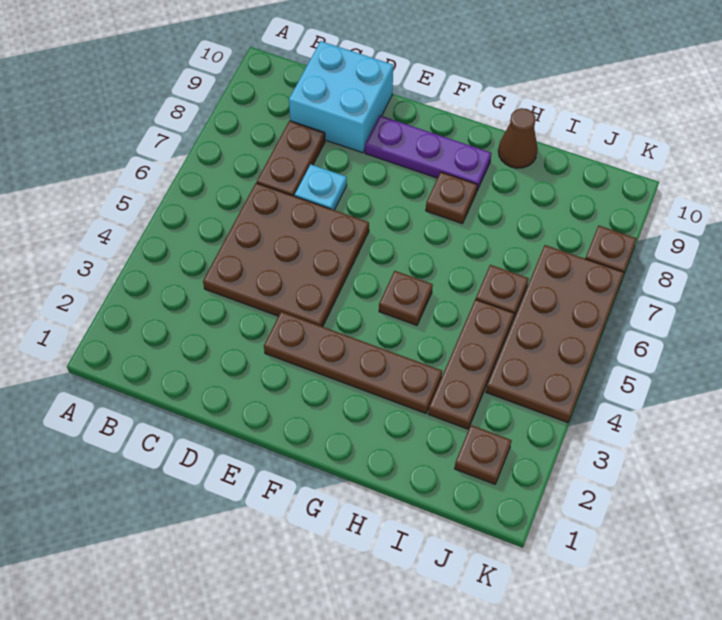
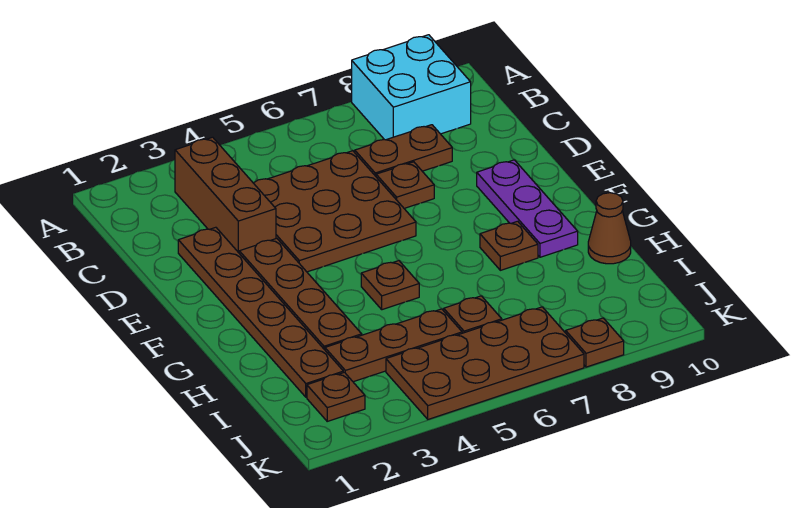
none -> brown 1x3 brick [175,137,276,253]
cyan 2x2 brick [289,41,393,153] -> cyan 2x2 brick moved to [352,35,471,140]
none -> brown 1x6 plate [178,227,343,397]
cyan 1x1 plate [295,164,347,210] -> brown 1x1 plate [376,162,434,208]

